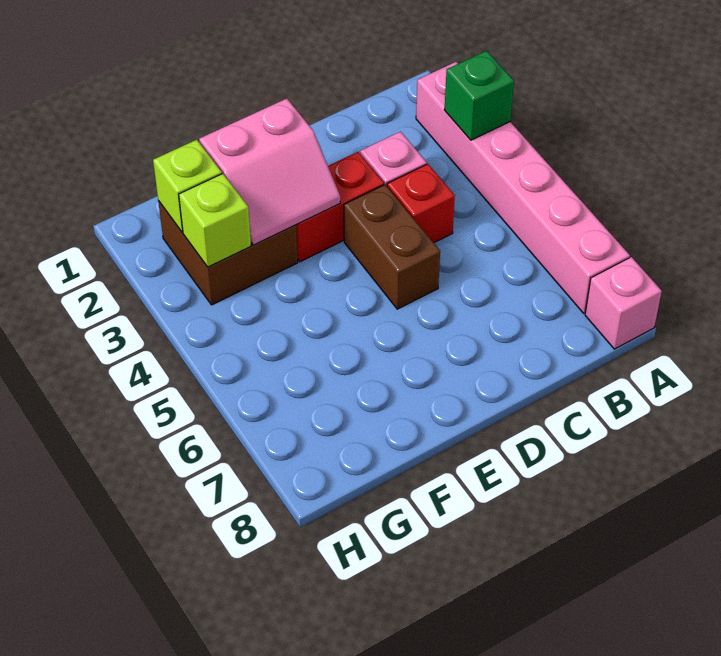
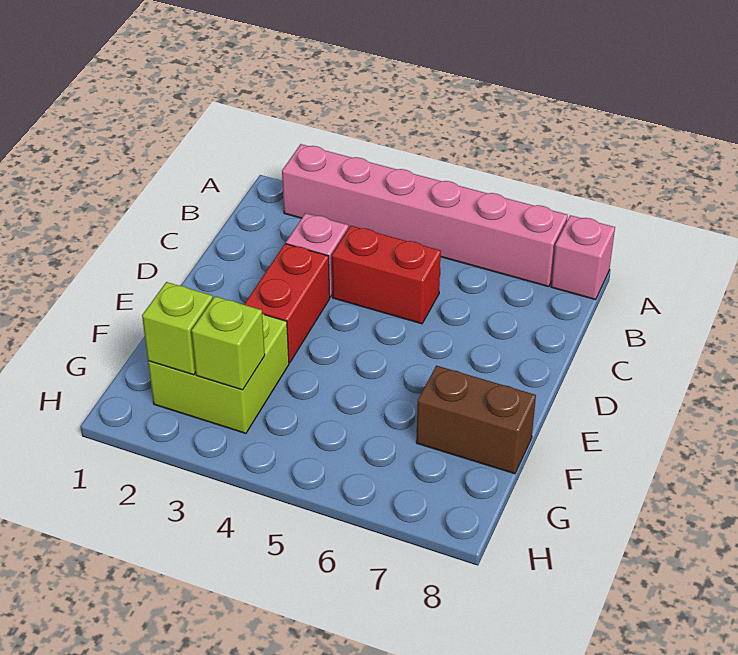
green 1x1 brick [445,51,514,140] -> none
red 1x1 brick [387,164,455,243] -> red 1x2 brick [332,226,441,324]
brown 1x2 brick [344,185,440,309] -> brown 1x2 brick moved to [416,366,536,474]
pink 2x2 slope [199,99,340,245] -> none
brown 2x2 brick [158,201,298,305] -> lime 2x2 brick [148,314,289,433]

